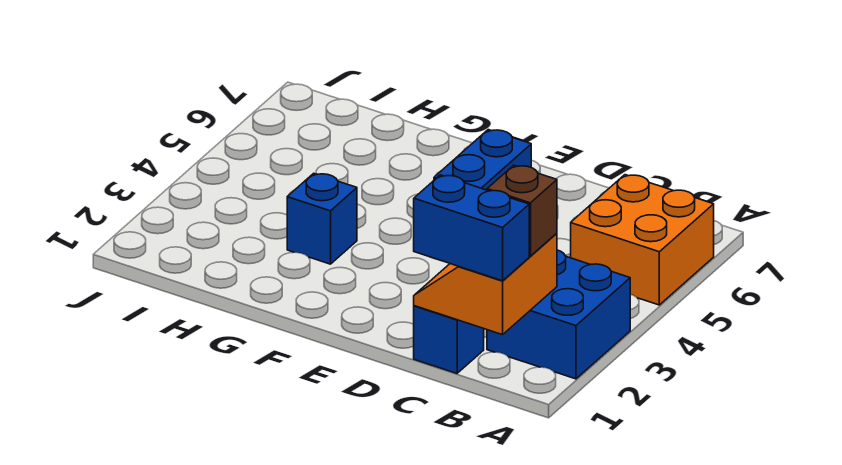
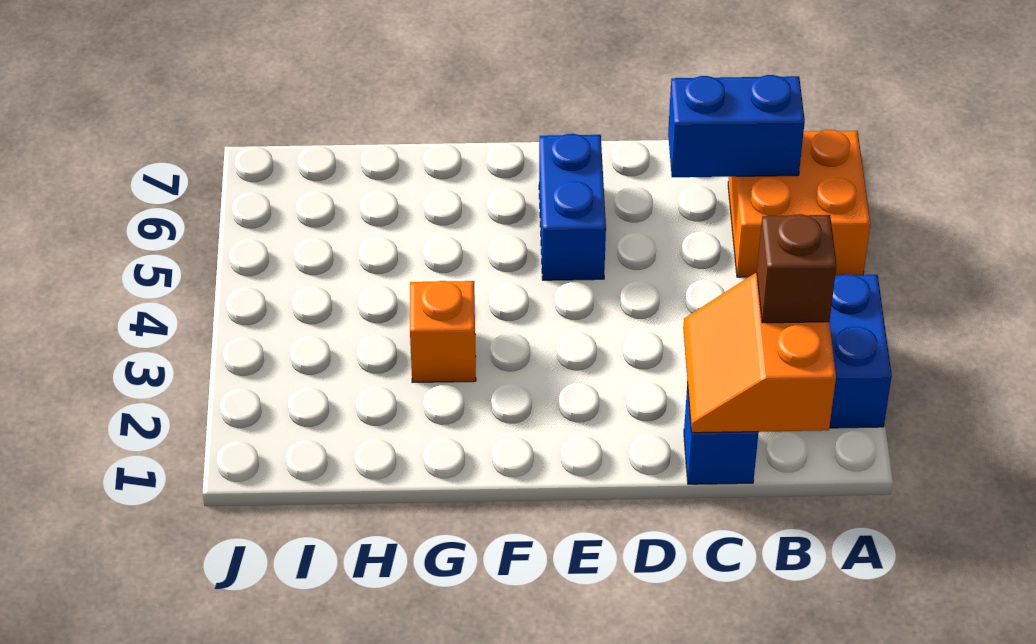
blue 1x2 brick [414,175,529,281] -> blue 1x2 brick moved to [668,75,805,177]
blue 1x1 brick [287,173,357,264] -> orange 1x1 brick [410,281,476,383]

